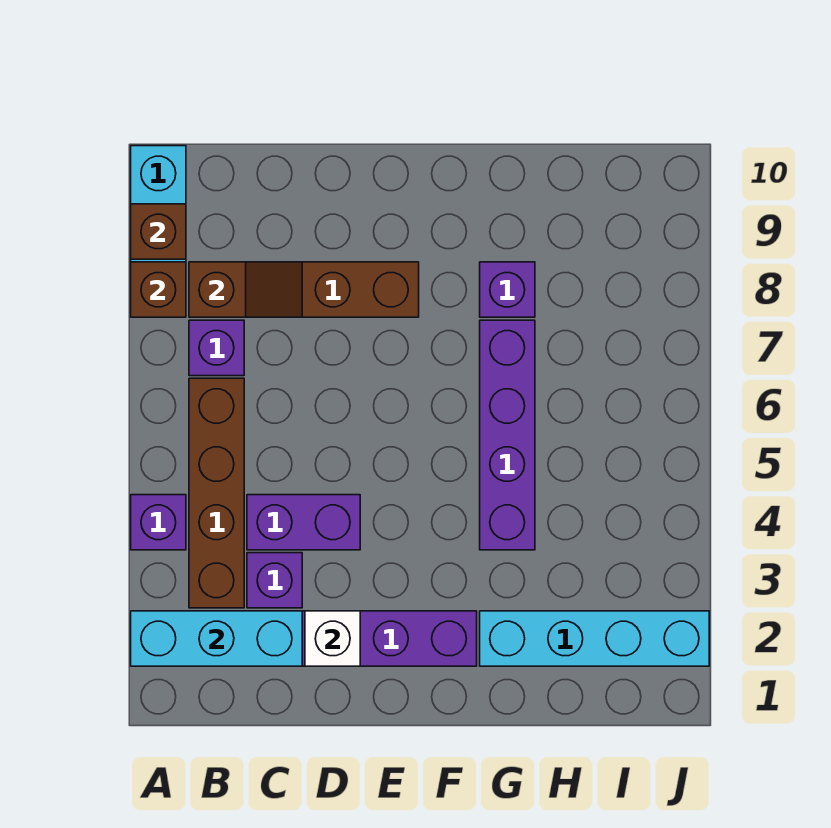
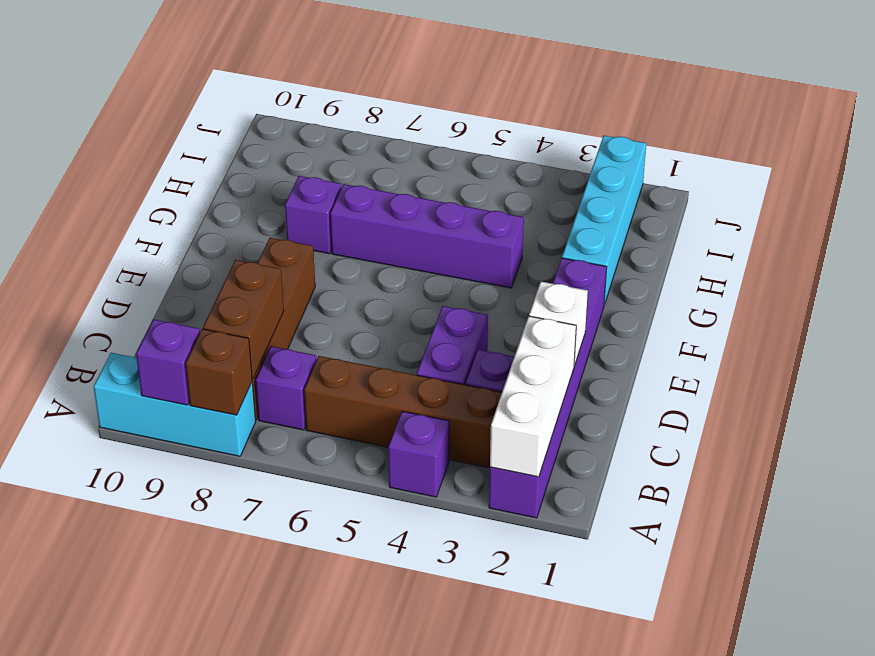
cyan 1x3 brick [131,611,302,666] -> white 1x3 brick [490,316,576,477]
brown 1x1 brick [131,204,186,259] -> purple 1x1 brick [136,319,200,405]
brown 1x2 slope [189,262,302,317] -> brown 1x2 brick [203,260,284,379]

